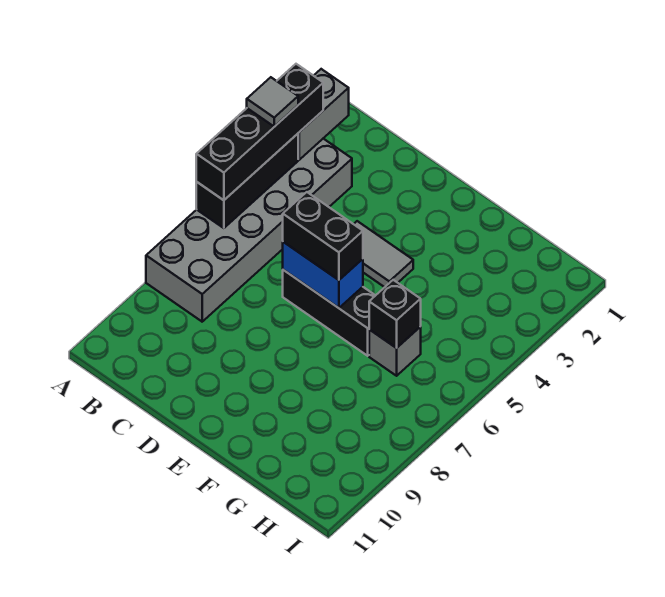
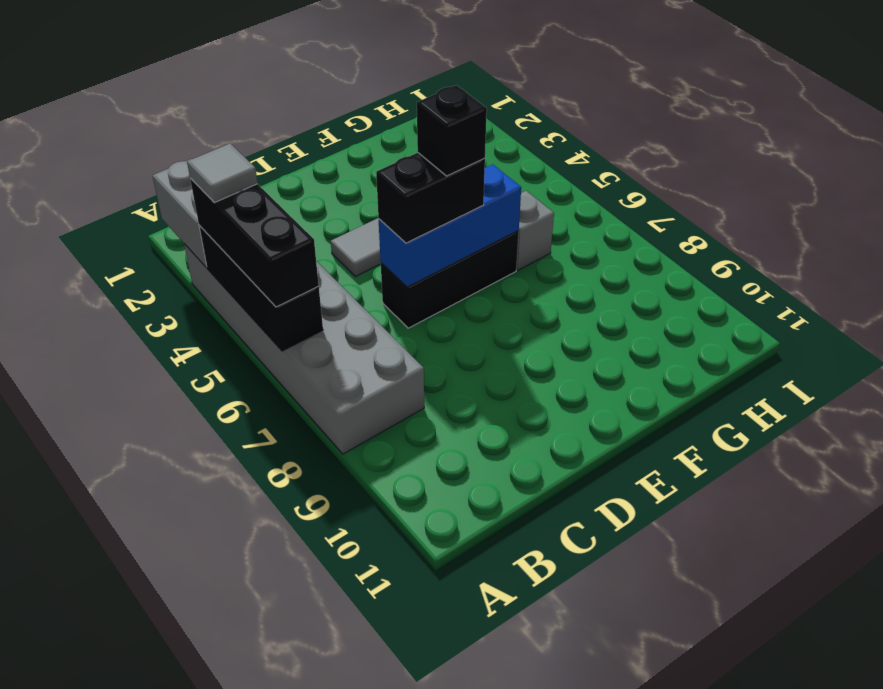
black 1x4 brick [196,64,323,200] -> black 1x3 brick [190,178,319,307]
blue 1x2 brick [283,242,363,308] -> blue 1x3 brick [379,164,521,287]
black 1x1 brick [369,280,421,348] -> black 1x1 brick moved to [417,85,487,176]

